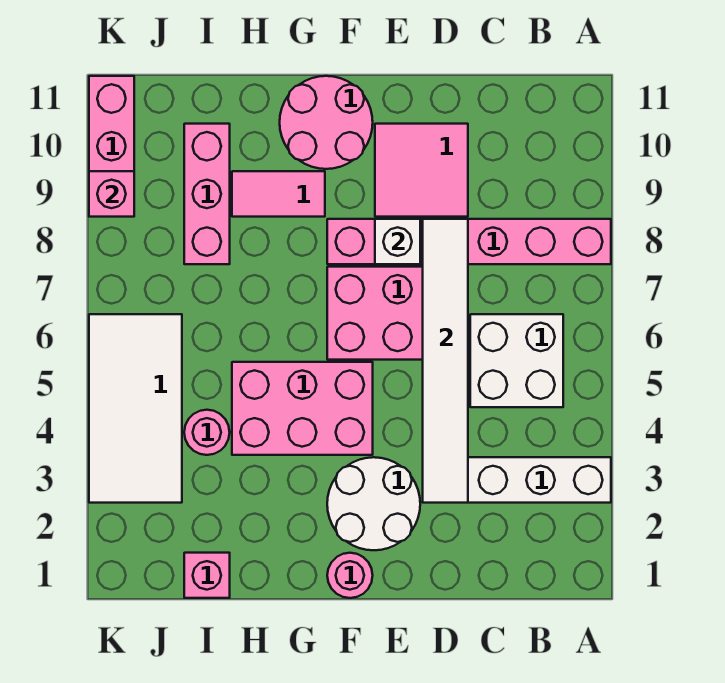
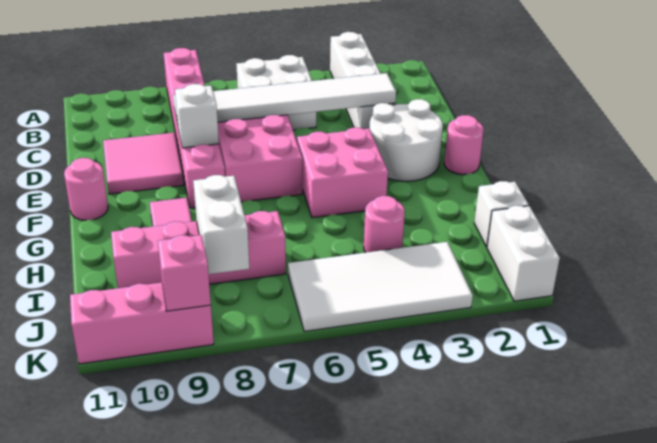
pink 2x3 brick [232,362,373,455] -> pink 2x2 brick [297,127,388,218]
pink 2x2 round brick [280,76,373,169] -> pink 1x1 round brick [64,158,108,220]
pink 1x1 brick [184,553,230,598] -> white 1x1 brick [474,181,529,247]
pink 1x3 brick [184,124,230,264] -> pink 1x4 brick [111,211,286,288]
none -> white 1x2 brick [193,175,249,274]
none -> white 1x2 brick [487,206,560,301]

